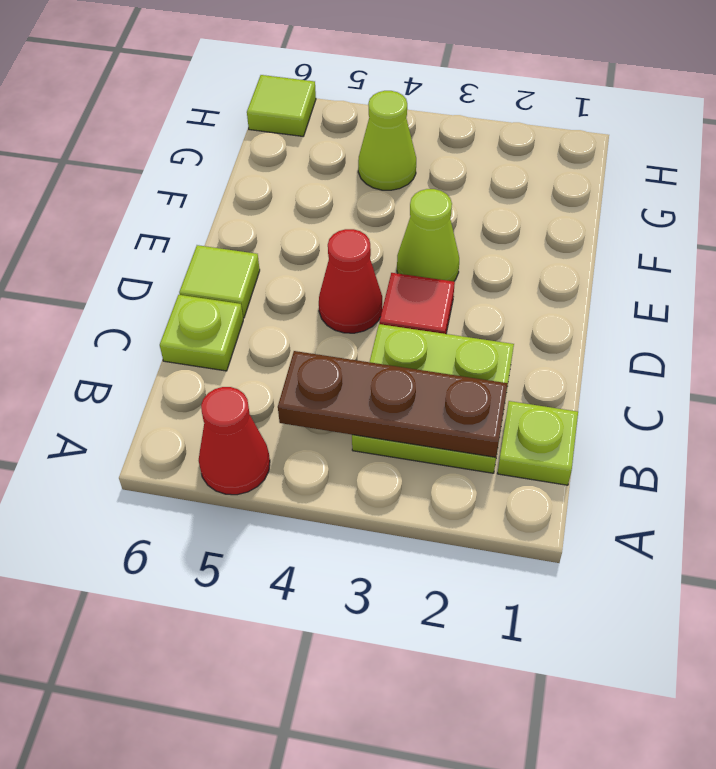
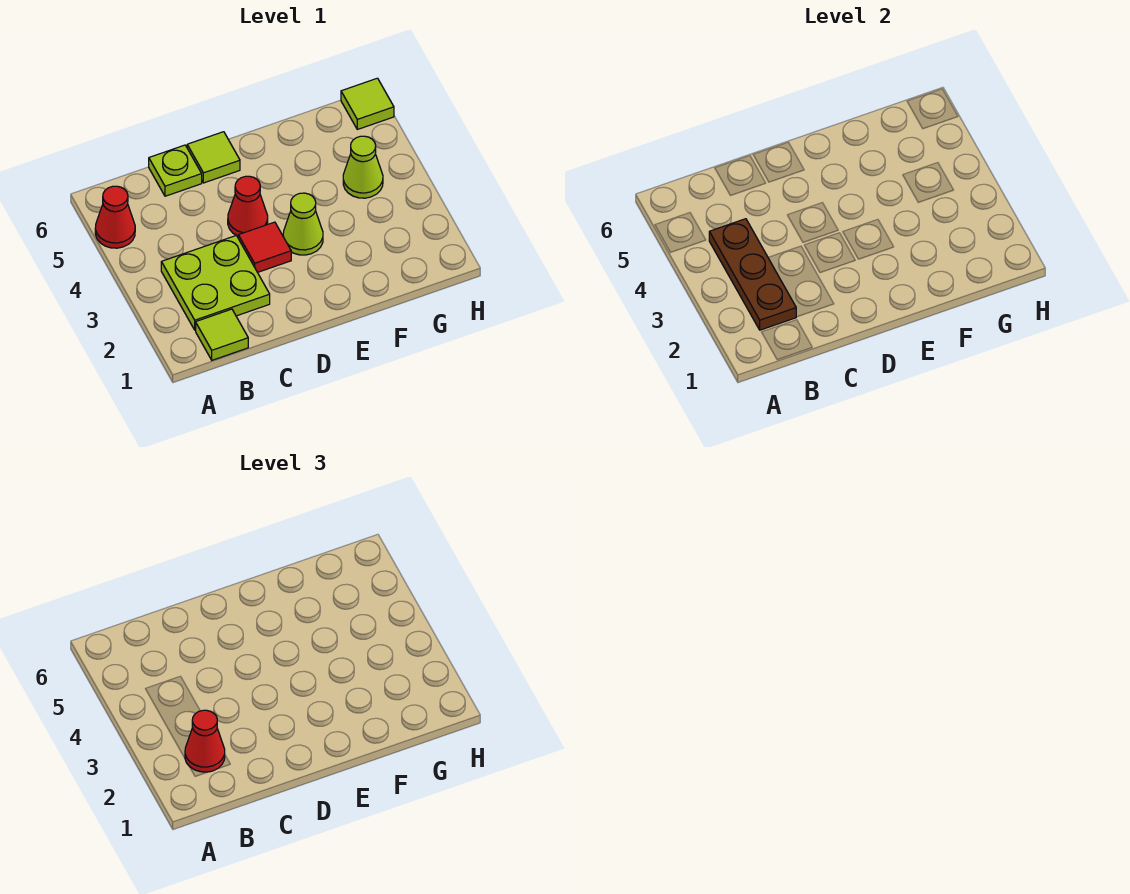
lime 1x1 plate [497,401,578,485] -> lime 1x1 tile [196,309,248,360]
none -> red 1x1 cone [185,710,225,772]

